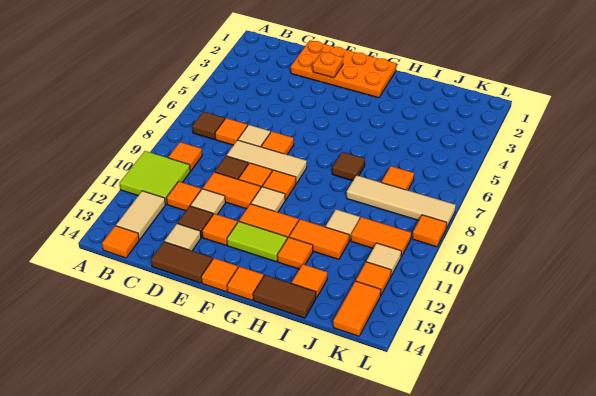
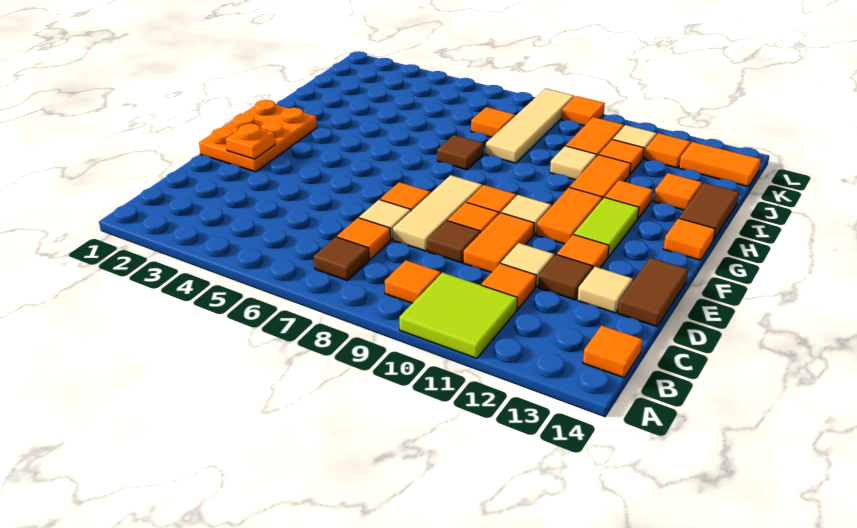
tan 1x2 tile [116,191,165,240] -> none
orange 2x4 plate [291,40,397,98] -> orange 2x3 plate [199,100,317,172]
orange 1x1 tile [201,258,238,292] -> orange 1x1 tile moved to [599,140,644,174]

